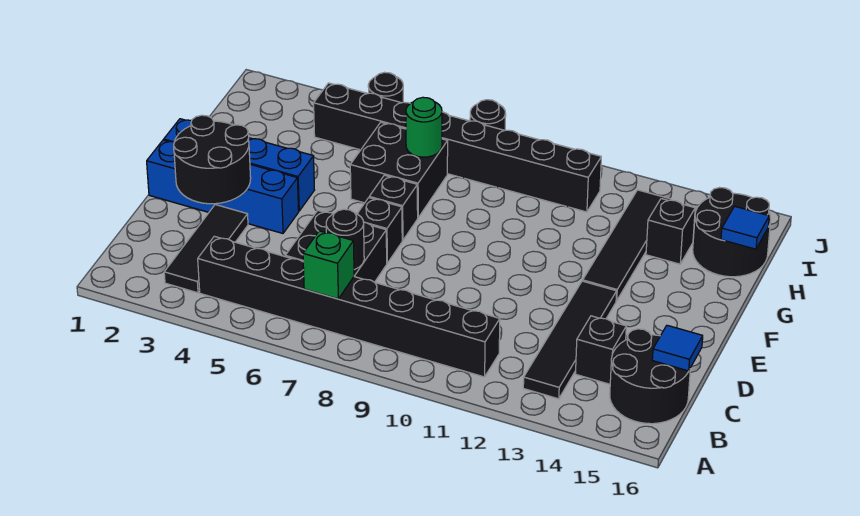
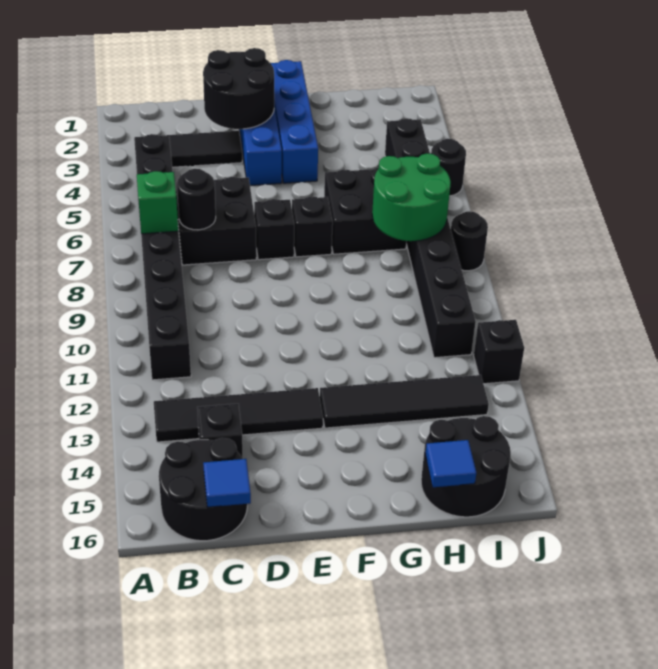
green 1x1 round brick [406,97,442,157] -> green 2x2 round brick [372,154,451,241]
black 1x1 brick [646,199,695,264] -> black 1x1 brick moved to [474,320,524,384]

